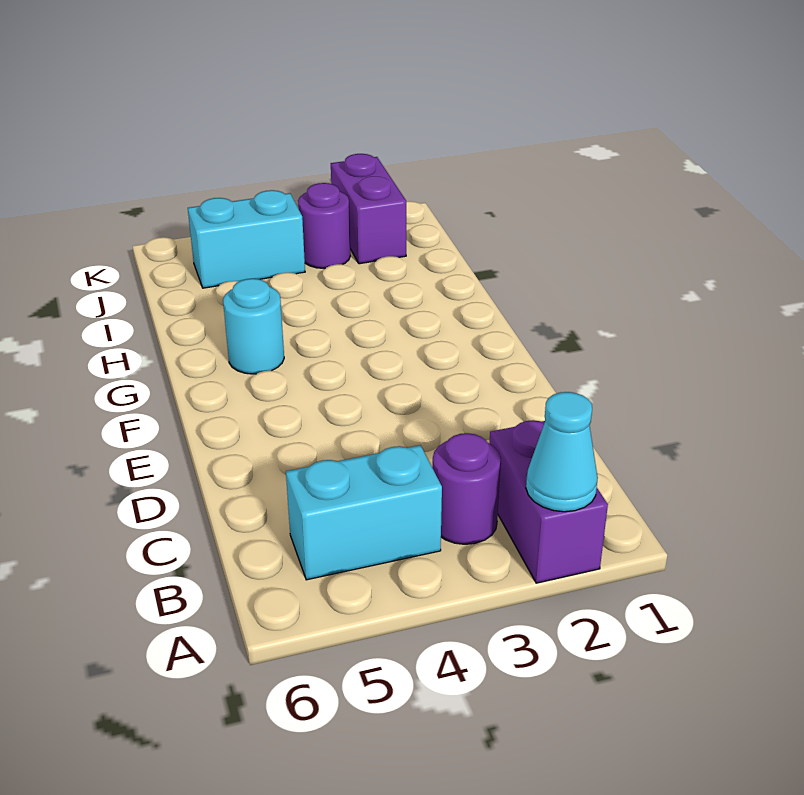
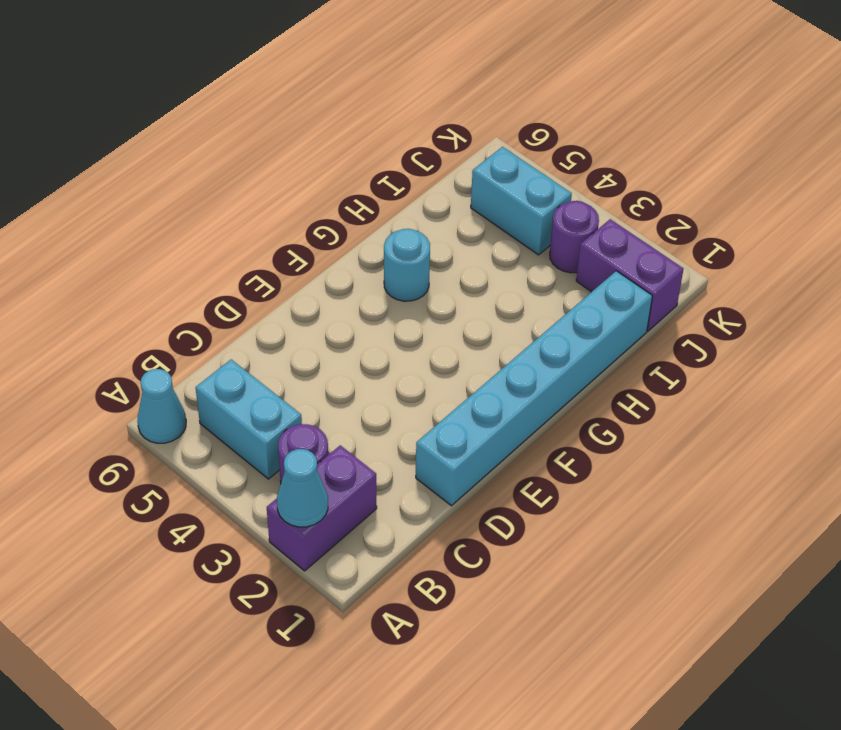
none -> cyan 1x1 cone [137,369,186,443]
none -> cyan 1x6 brick [416,271,652,506]
purple 1x2 brick [331,154,406,264] -> purple 1x2 brick turned to [576,219,683,331]

